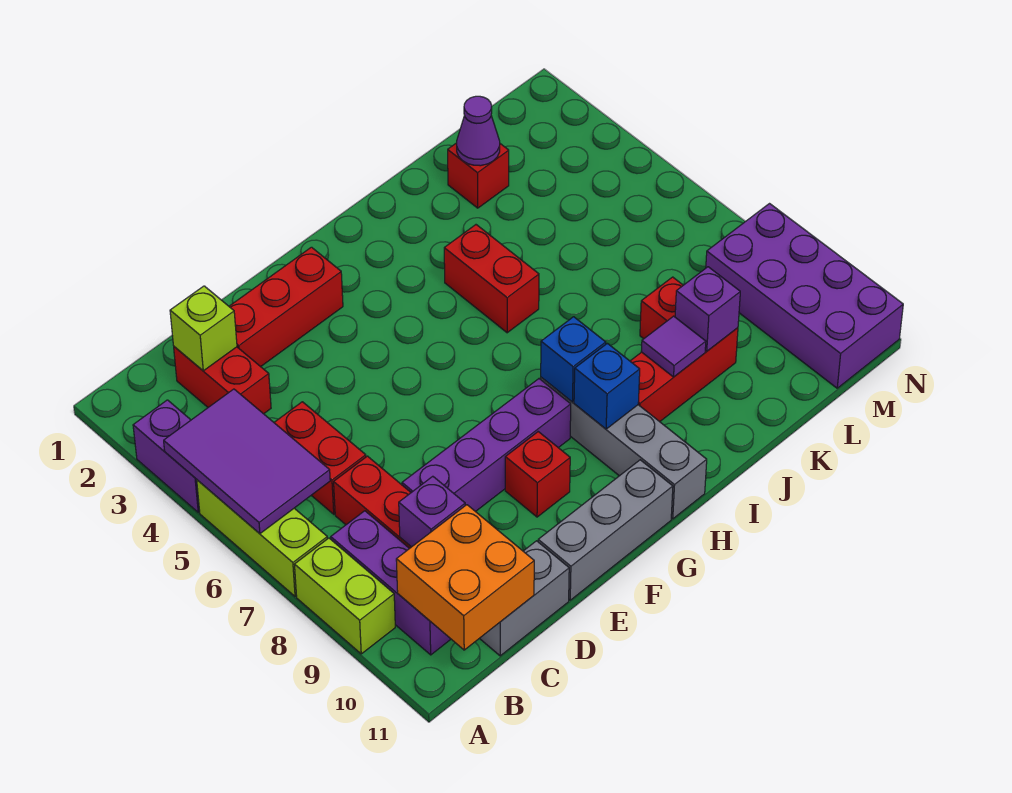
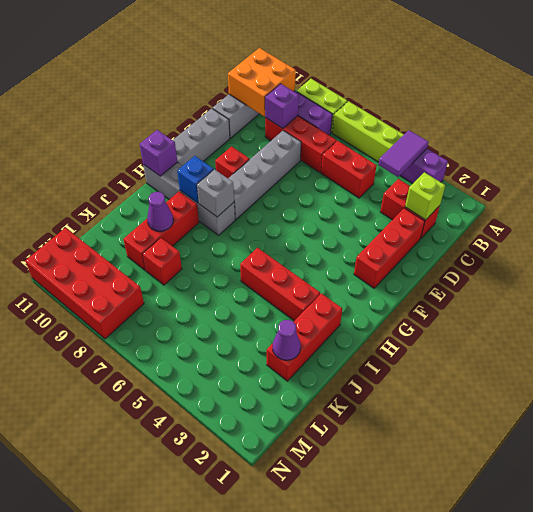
purple 2x3 tile [164,389,330,534] -> purple 1x2 tile [378,130,428,177]
purple 1x4 brick [402,379,571,512] -> grey 1x4 brick [228,130,301,219]
blue 1x1 brick [541,317,606,402] -> grey 1x1 brick [197,169,234,217]
red 1x2 brick [444,225,539,333] -> red 1x3 brick [240,248,320,321]
purple 1x1 tile [641,316,706,377] -> purple 1x1 cone [147,192,173,231]
red 1x1 brick [448,143,509,208] -> red 1x3 brick [267,293,342,381]
purple 1x1 brick [675,267,740,351] -> purple 1x1 brick moved to [140,130,177,176]
purple 2x4 brick [706,204,903,388] -> red 2x4 brick [25,228,144,339]

